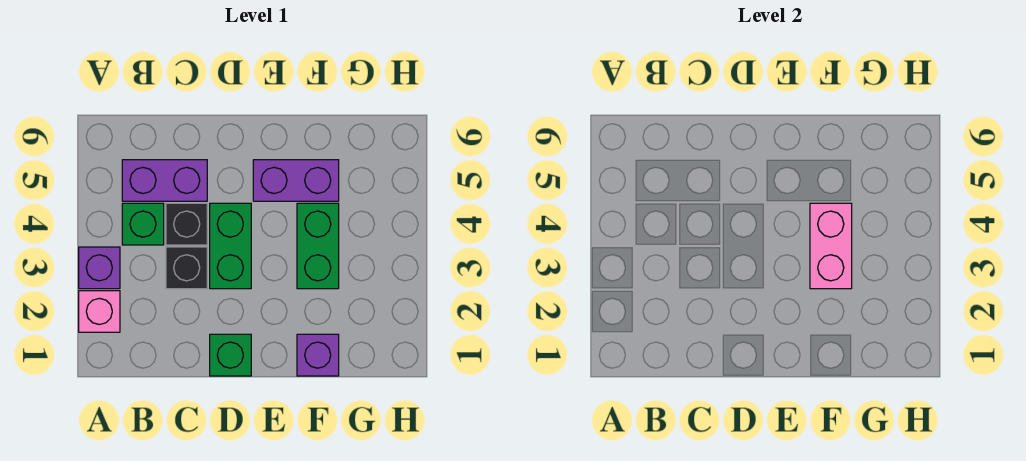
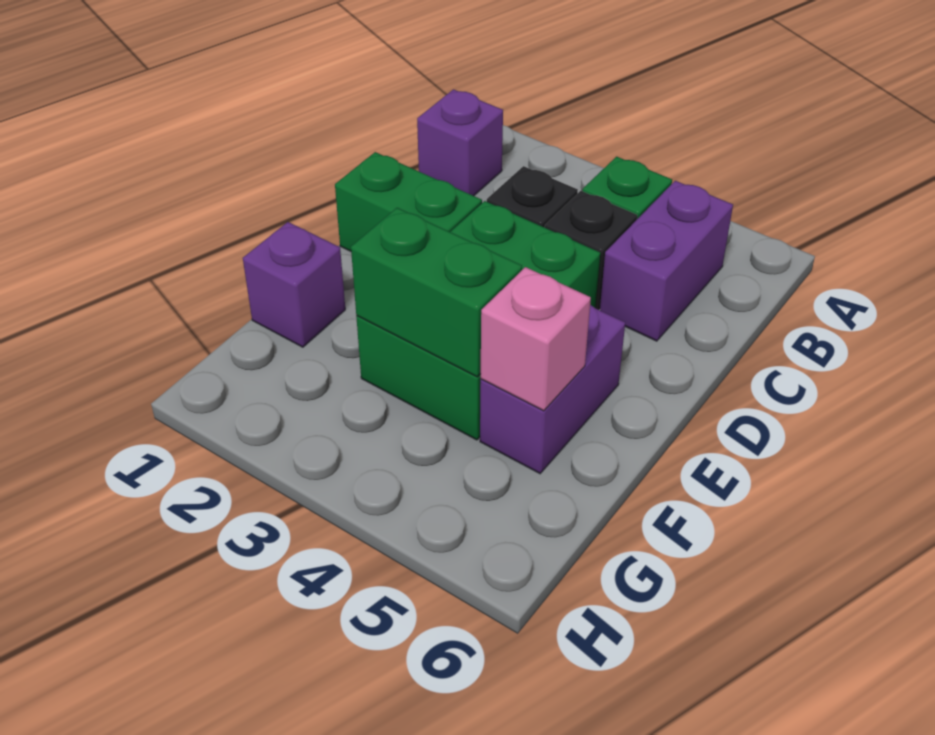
pink 1x1 brick [79,291,120,332] -> pink 1x1 brick moved to [481,267,591,411]
purple 1x1 brick [79,247,120,289] -> purple 1x1 brick moved to [417,90,503,196]
green 1x1 brick [210,334,251,376] -> green 1x2 brick [335,152,482,251]
pink 1x2 brick [810,203,852,289] -> green 1x2 brick [351,208,522,377]

